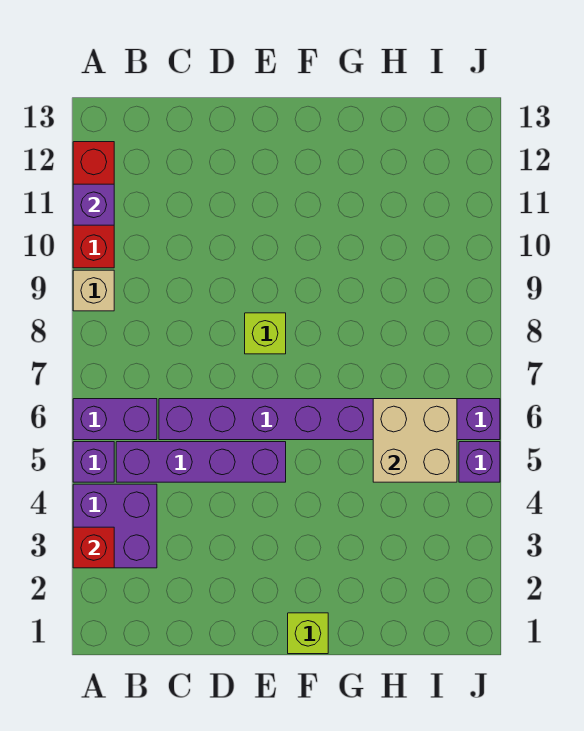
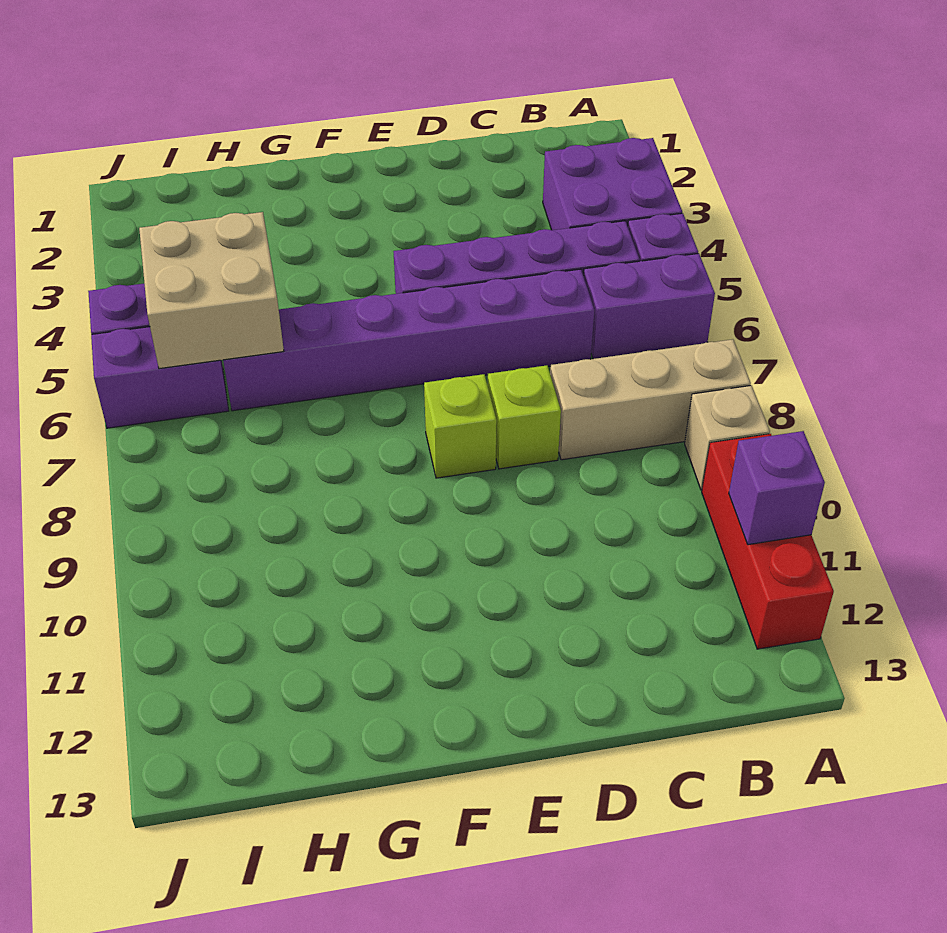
red 1x1 brick [73,527,114,568] -> none
none -> tan 1x3 brick [550,339,751,460]
lime 1x1 brick [288,613,328,654] -> lime 1x1 brick moved to [488,365,561,469]

